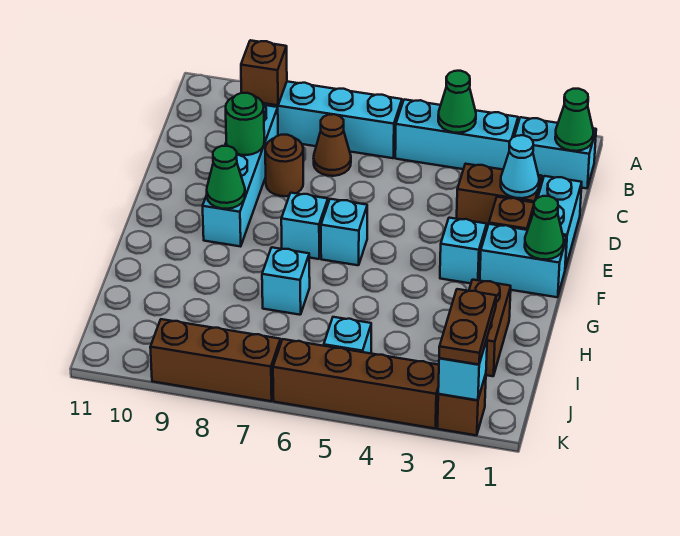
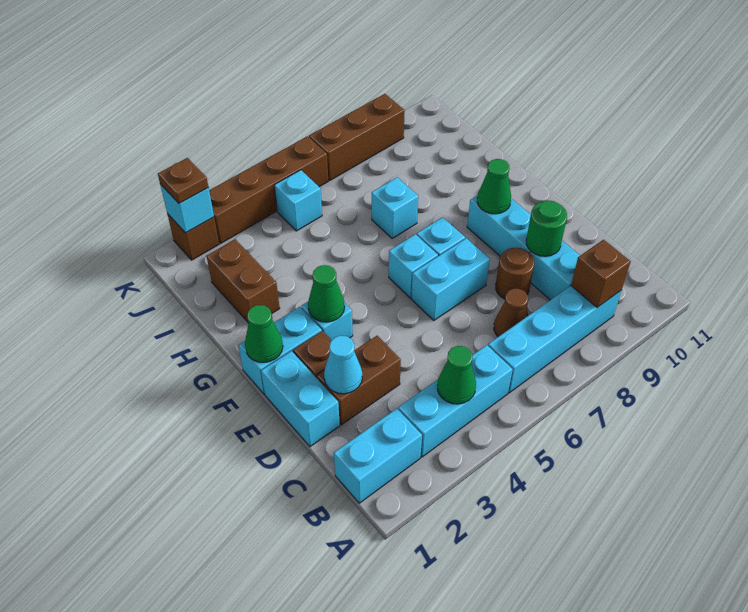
green 1x1 cone [555,89,593,151] -> green 1x1 cone moved to [308,265,345,322]
none -> cyan 1x2 brick [411,238,490,320]
brown 1x2 plate [439,289,496,365] -> brown 1x1 plate [158,158,208,203]

